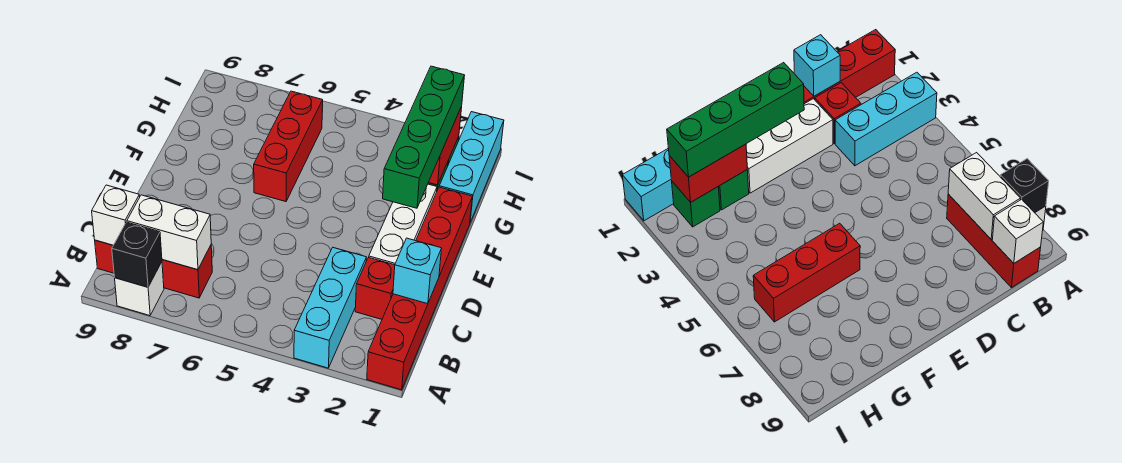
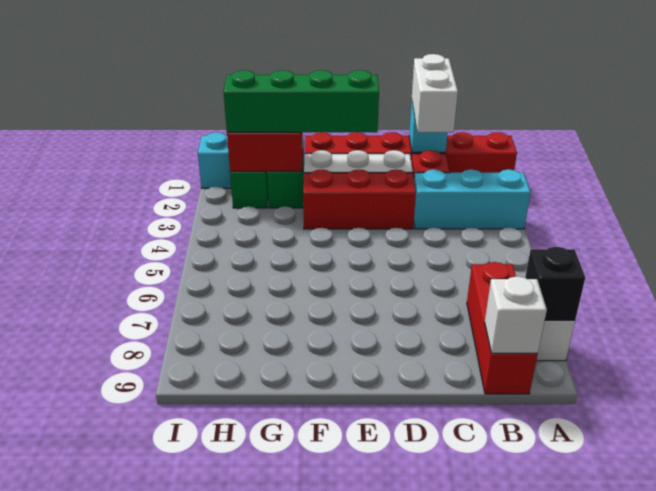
white 1x2 brick [127,195,211,270] -> white 1x2 brick moved to [412,54,458,132]
red 1x3 brick [254,91,323,202] -> red 1x3 brick moved to [303,169,416,229]

